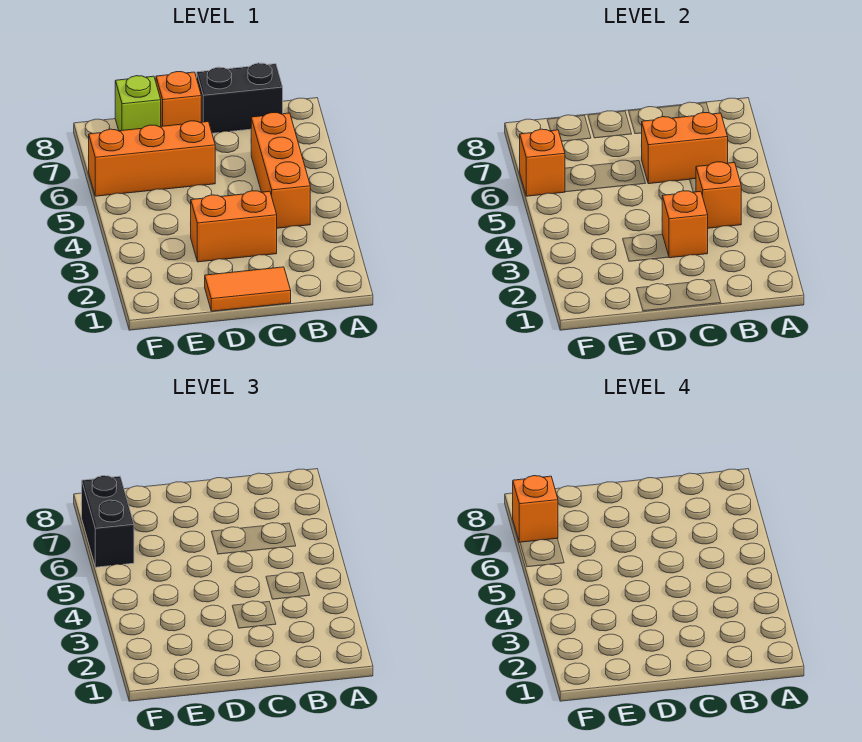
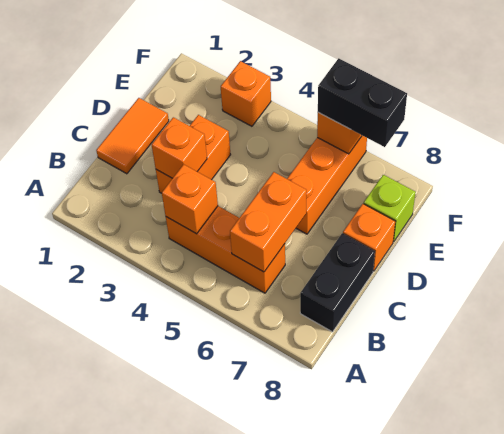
orange 1x1 brick [513,476,558,542] -> orange 1x1 brick moved to [221,61,271,126]

